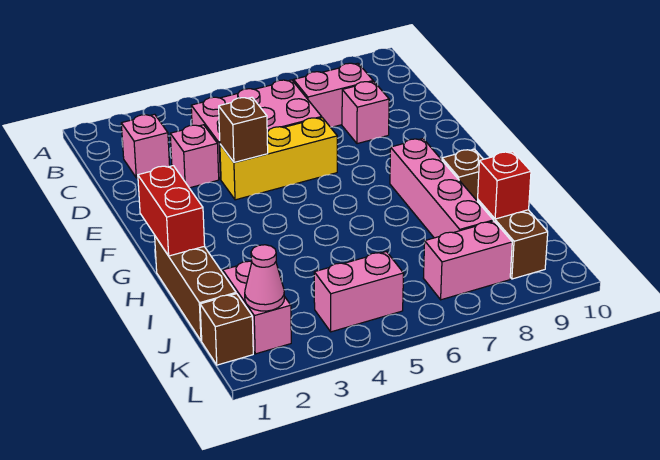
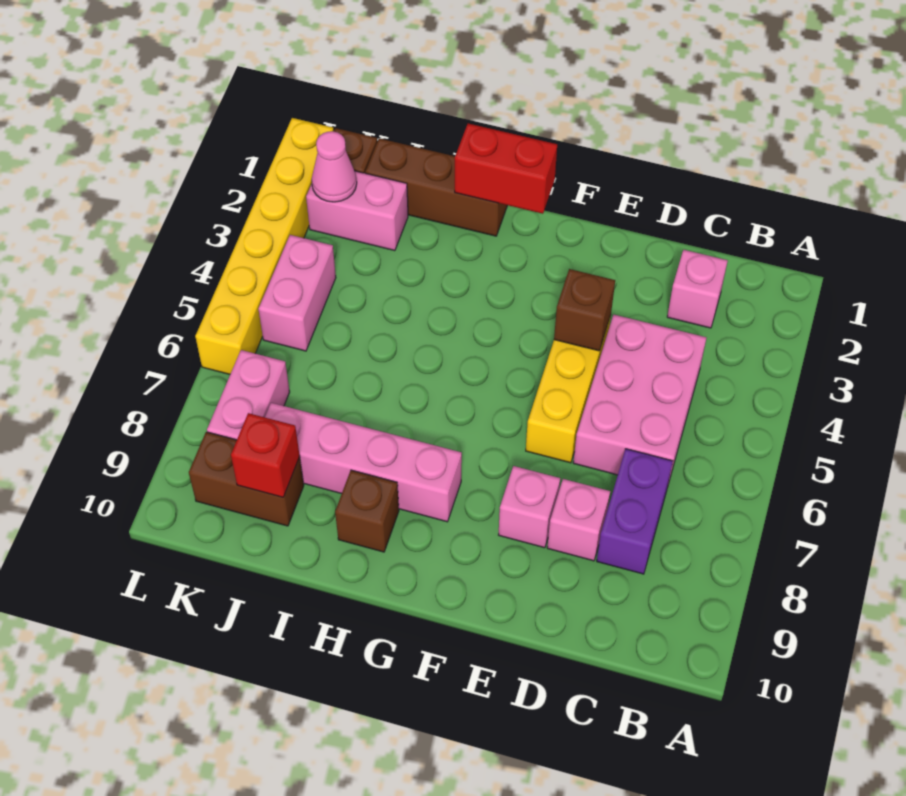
pink 1x2 brick [293,63,373,127] -> purple 1x2 brick [597,449,673,574]
pink 1x1 brick [170,125,219,188] -> pink 1x1 brick moved to [499,466,560,548]
none -> yellow 1x6 brick [195,118,333,374]

